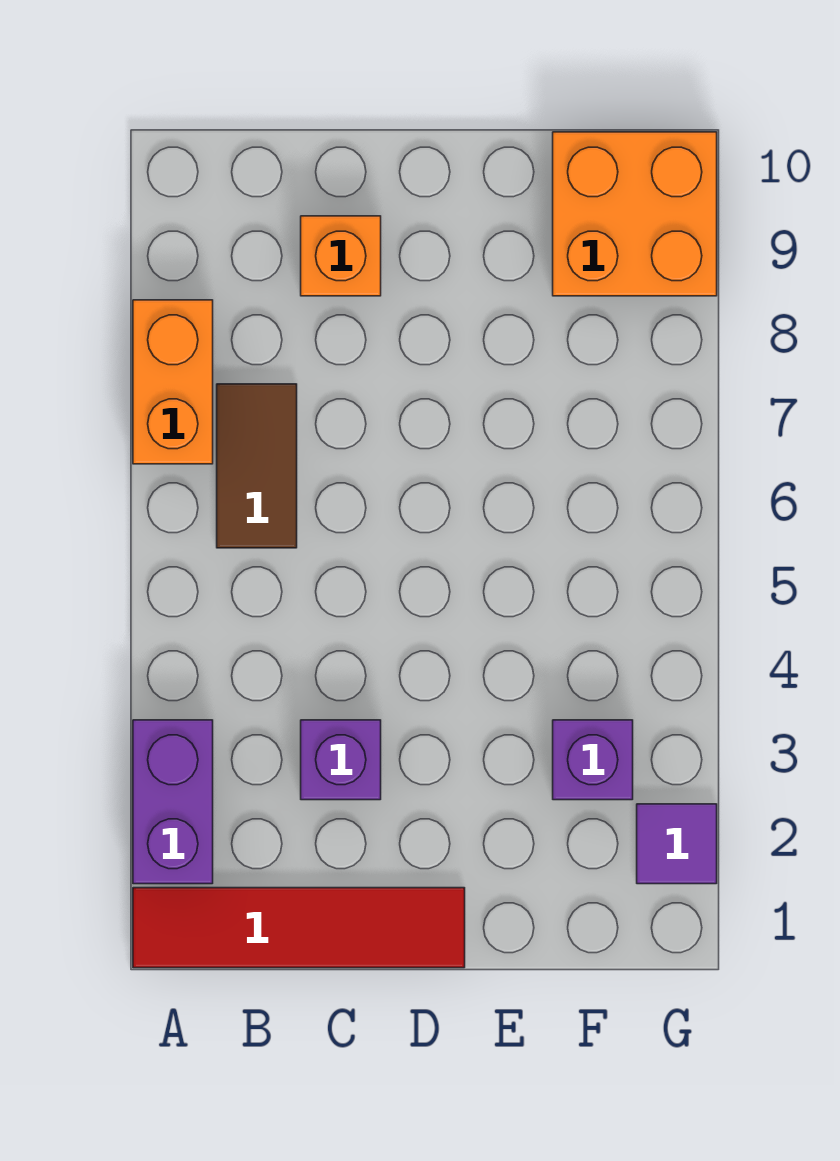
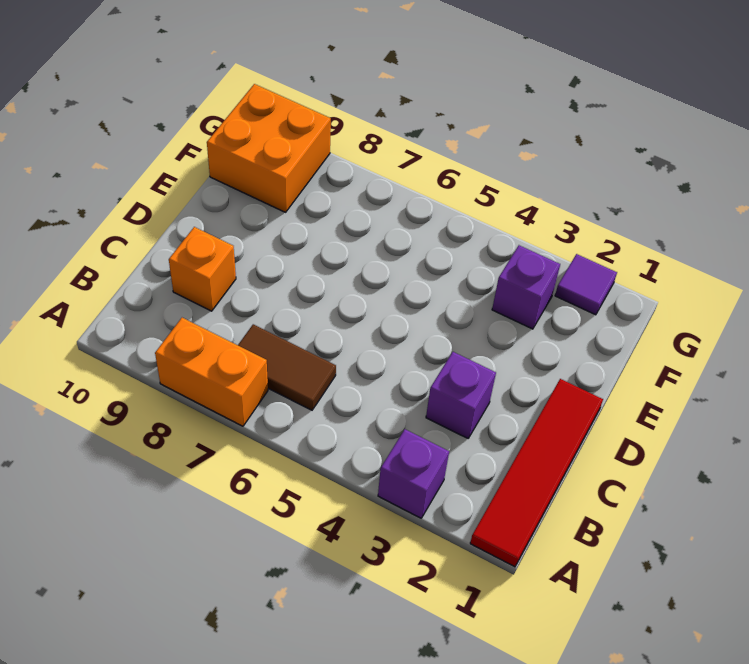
purple 1x2 brick [133,720,213,884] -> purple 1x1 brick [378,429,449,518]

